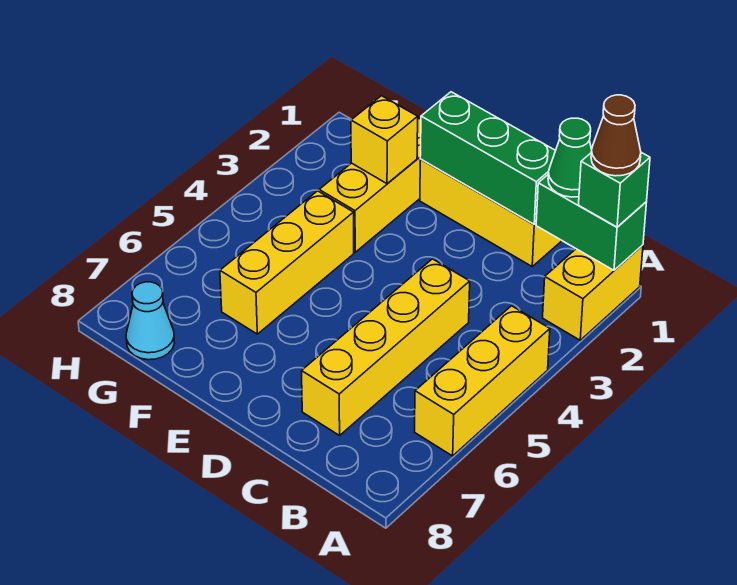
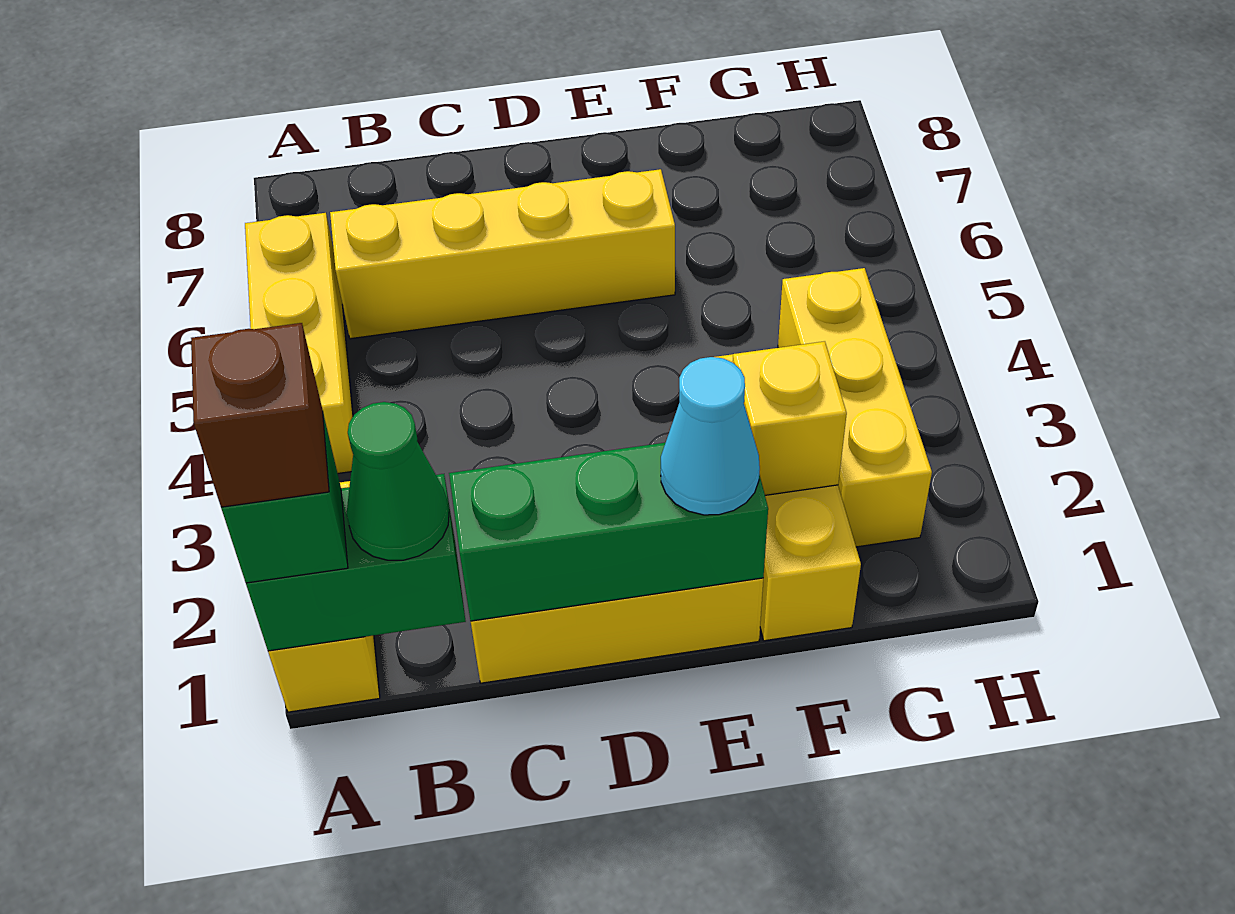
brown 1x1 cone [591,95,641,176] -> brown 1x1 brick [191,323,329,507]
yellow 1x4 brick [302,259,470,435] -> yellow 1x4 brick turned to [330,169,675,339]
yellow 1x3 brick [220,191,354,334] -> yellow 1x3 brick moved to [778,268,932,547]
cyan 1x1 cone [126,282,174,360] -> cyan 1x1 cone moved to [661,357,760,515]

